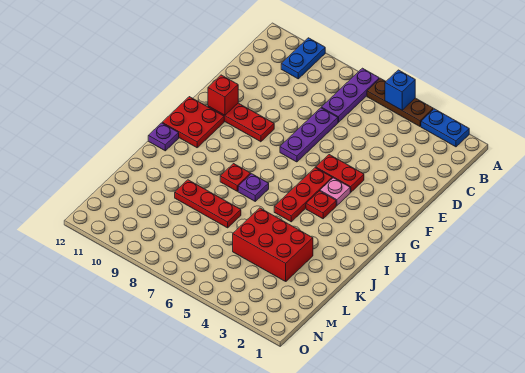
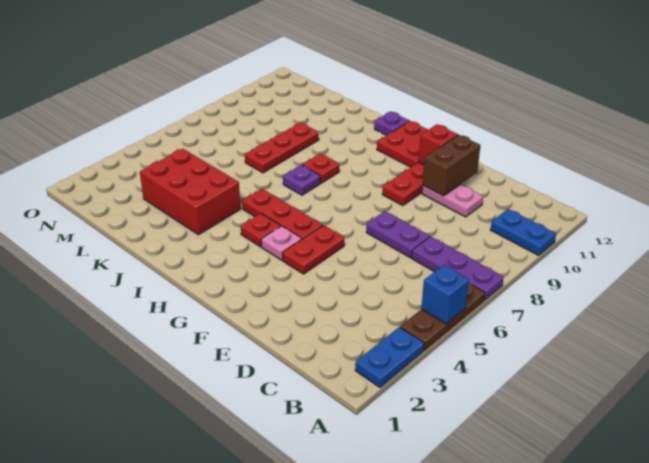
purple 1x3 plate [280,108,338,162] -> purple 1x2 plate [366,211,429,258]
none -> pink 1x2 plate [422,184,483,217]
none -> brown 1x2 brick [423,135,480,196]
red 2x3 brick [233,208,313,281] -> red 2x3 brick turned to [140,149,241,235]

